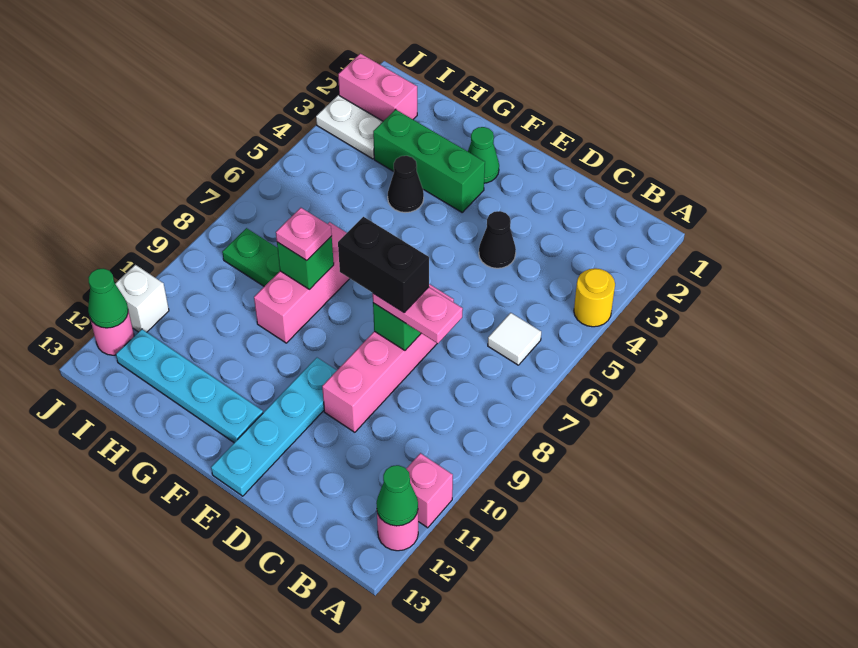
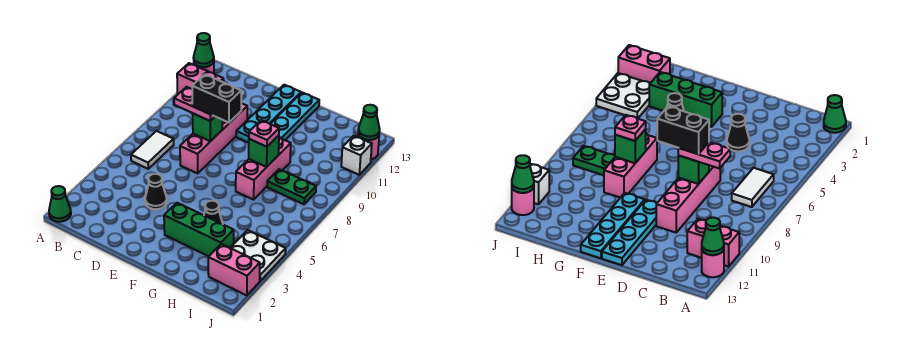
yellow 1x1 round brick [574,268,615,327] -> none
pink 1x1 brick [406,453,453,528] -> pink 1x2 brick [177,63,224,94]
white 1x1 tile [488,313,541,365] -> white 1x2 tile [131,131,174,169]
green 1x1 cone [468,127,499,183] -> green 1x1 cone moved to [49,186,71,222]
cyan 1x4 plate [116,329,263,443] -> cyan 1x4 plate turned to [271,93,319,140]
white 1x2 plate [316,95,383,159] -> white 2x2 plate [231,230,286,281]

